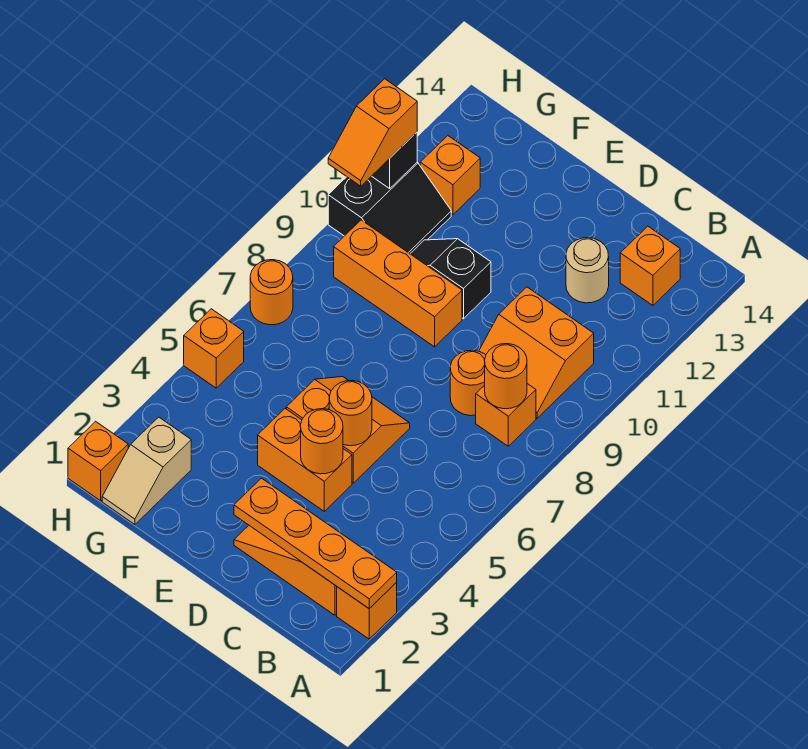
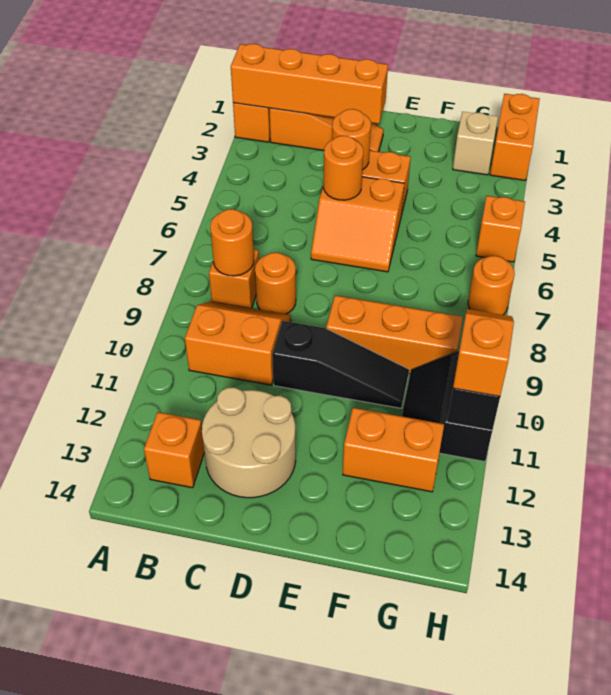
orange 1x4 plate [234,478,397,608] -> orange 1x4 brick [231,44,388,124]
tan 1x1 round brick [566,238,609,303] -> tan 2x2 round brick [202,387,296,498]
black 1x2 slope [410,239,491,319] -> black 1x3 slope [272,321,409,408]
orange 1x1 brick [420,136,480,215] -> orange 1x2 brick [343,408,444,492]
orange 1x1 brick [68,421,128,501] -> orange 1x2 brick [490,94,540,181]

